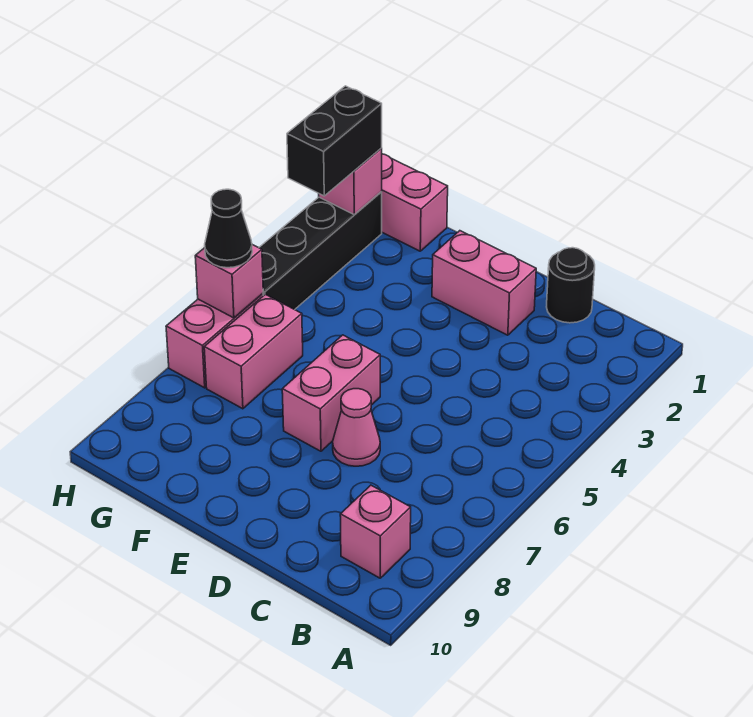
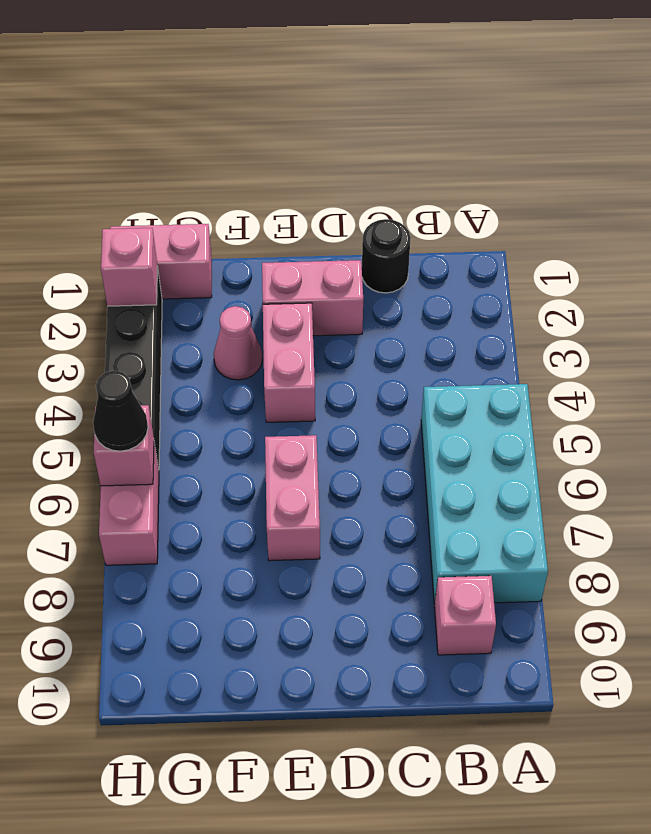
none -> cyan 2x4 brick [421,384,548,604]
pink 1x1 cone [333,389,380,466] -> pink 1x1 cone moved to [214,306,262,380]
pink 1x2 brick [204,294,303,409] -> pink 1x2 brick moved to [263,303,315,422]
black 1x2 brick [287,86,382,196] -> none

